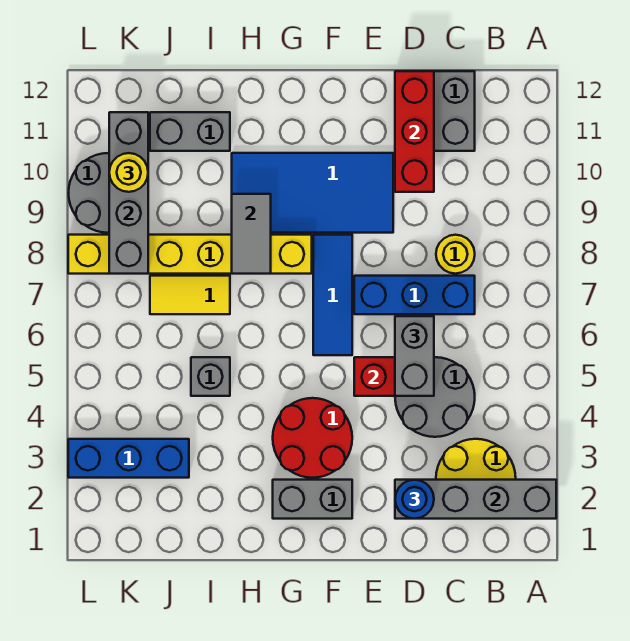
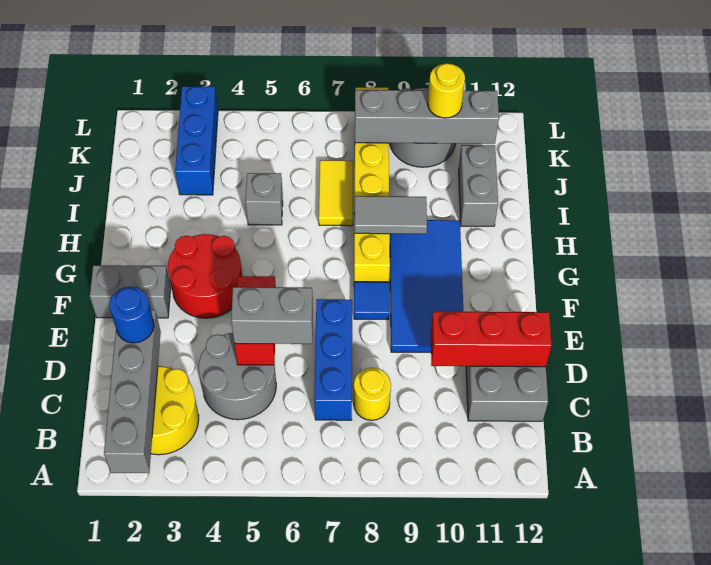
grey 1x2 brick [273,480,352,519] -> grey 1x2 brick turned to [90,265,171,318]
blue 1x3 tile [313,235,352,355] -> blue 1x1 tile [354,282,389,319]

